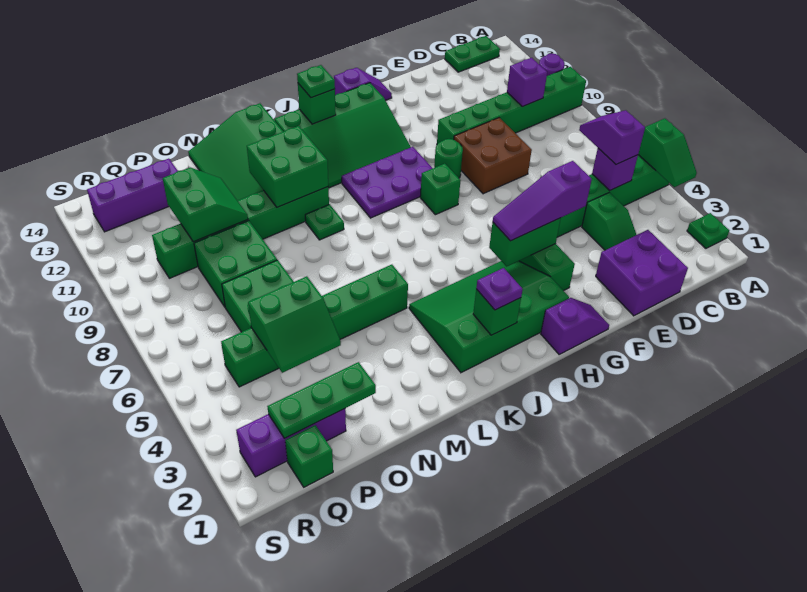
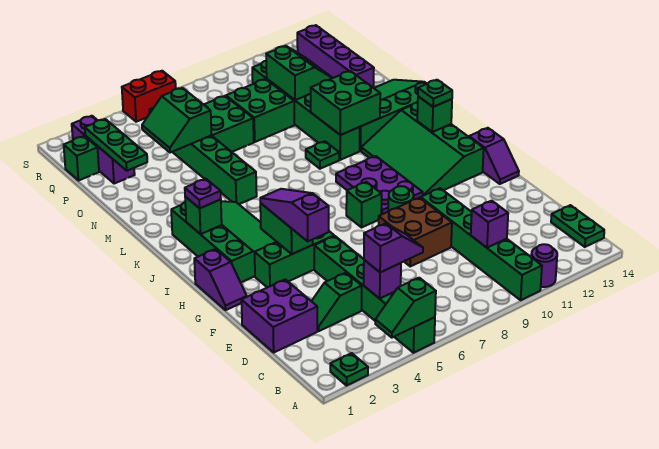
green 2x2 slope [163,167,248,242] -> green 2x2 slope turned to [266,46,332,100]
purple 1x3 brick [87,159,178,232] -> purple 1x4 brick [297,25,374,88]
none -> red 1x2 brick [122,71,176,122]

